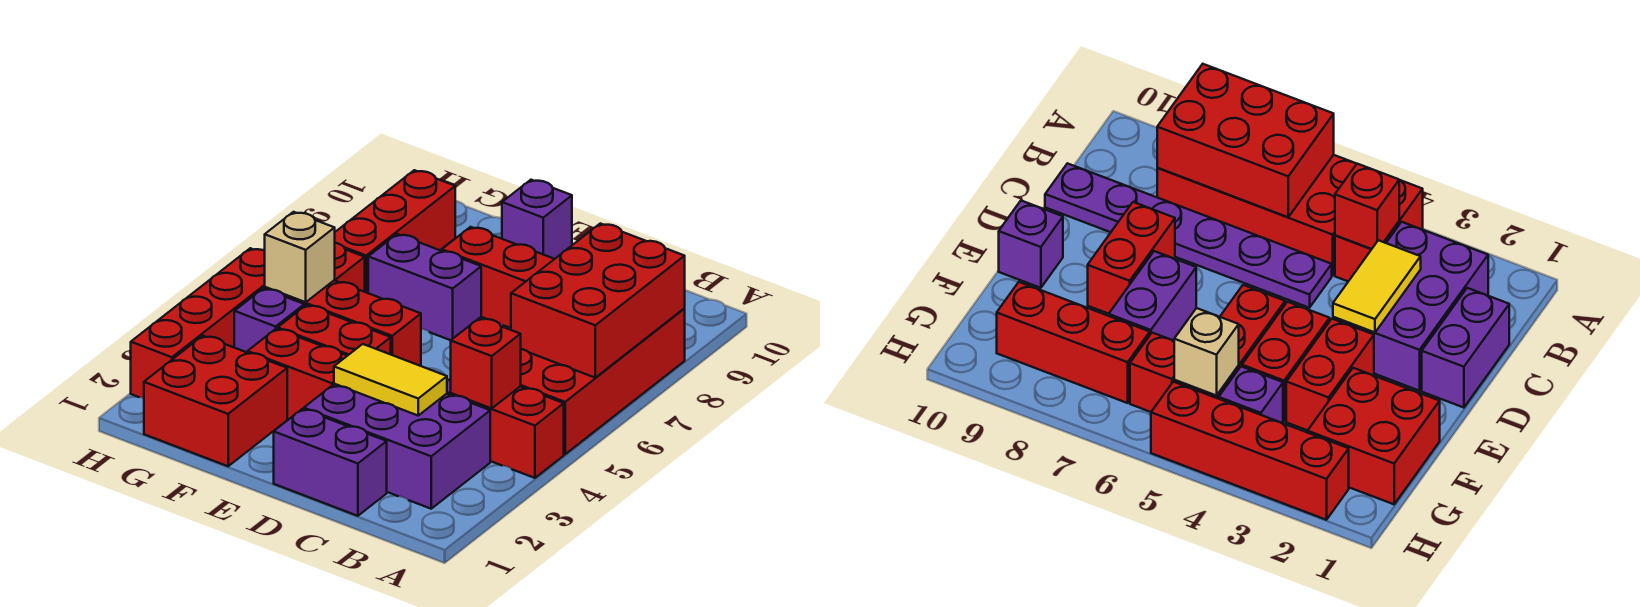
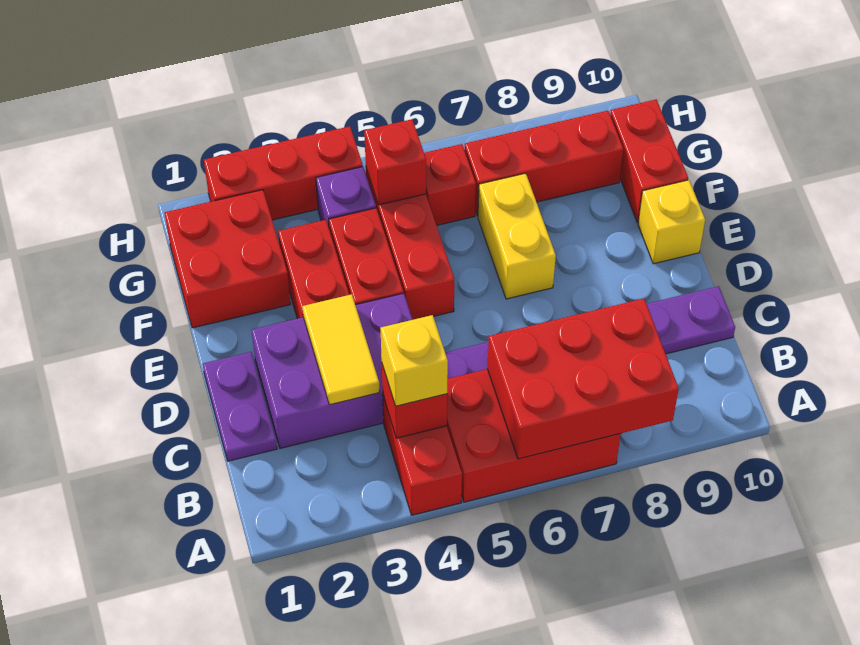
red 2x4 brick [520,309,685,454] -> red 2x3 brick [447,369,621,502]
purple 2x3 brick [304,384,490,509] -> purple 2x3 brick turned to [252,293,413,448]
none -> yellow 1x1 brick [381,315,448,406]
purple 1x2 brick [274,409,387,516] -> purple 1x2 plate [203,352,277,461]
red 1x2 brick [442,227,554,328] -> red 1x2 brick moved to [610,99,688,223]
purple 1x2 brick [368,234,481,340] -> yellow 1x2 brick [478,173,556,299]
purple 1x1 brick [502,180,572,259] -> yellow 1x1 brick [638,180,705,264]
tan 1x1 brick [265,212,335,302] -> red 1x1 brick [364,119,426,205]
red 1x4 brick [131,248,265,398] -> red 1x3 brick [204,126,363,220]

